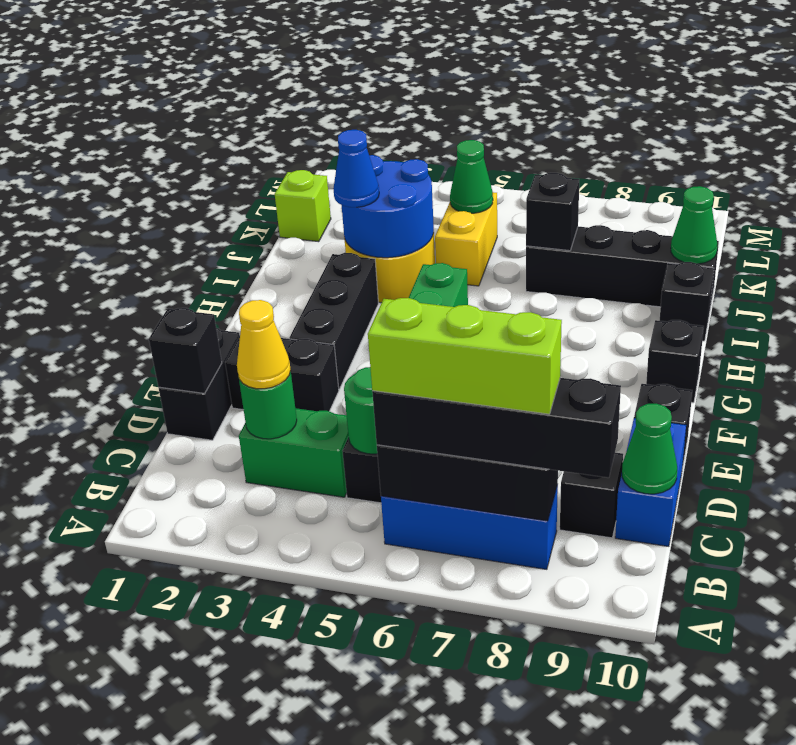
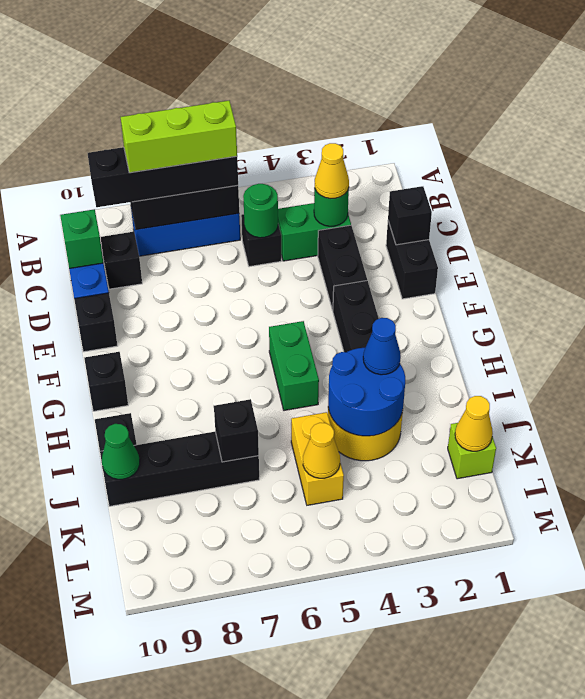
green 1x1 cone [622,404,677,494] -> green 1x1 brick [60,209,103,269]
black 1x2 brick [225,336,339,411] -> black 1x2 brick turned to [318,225,367,310]
none -> yellow 1x1 cone [455,396,493,451]
green 1x1 cone [450,140,493,213] -> yellow 1x1 cone [303,423,340,478]

